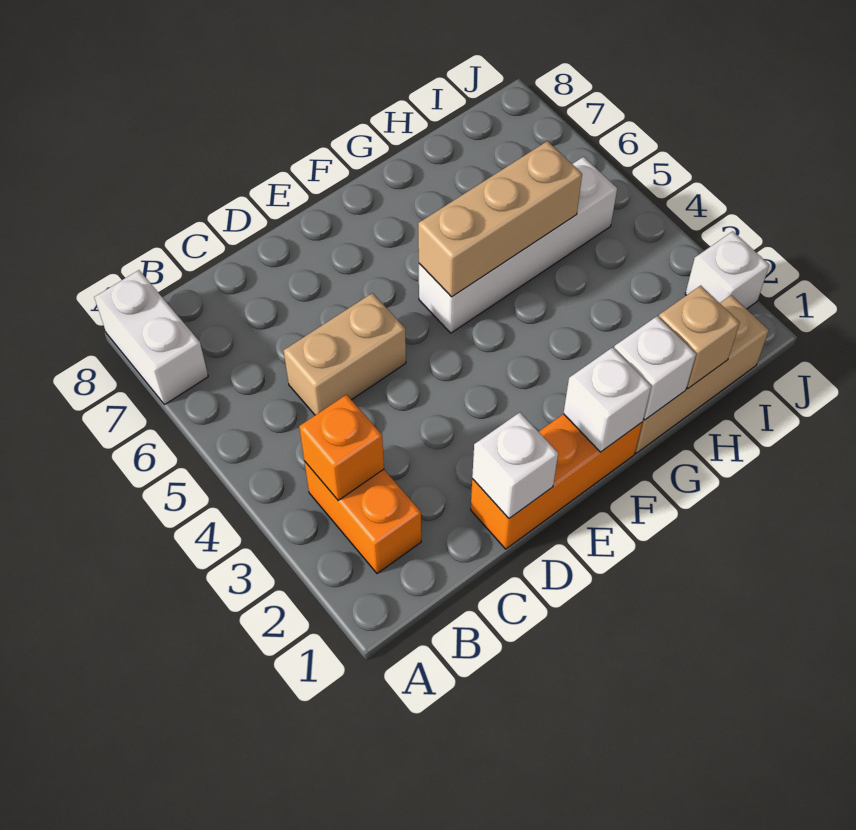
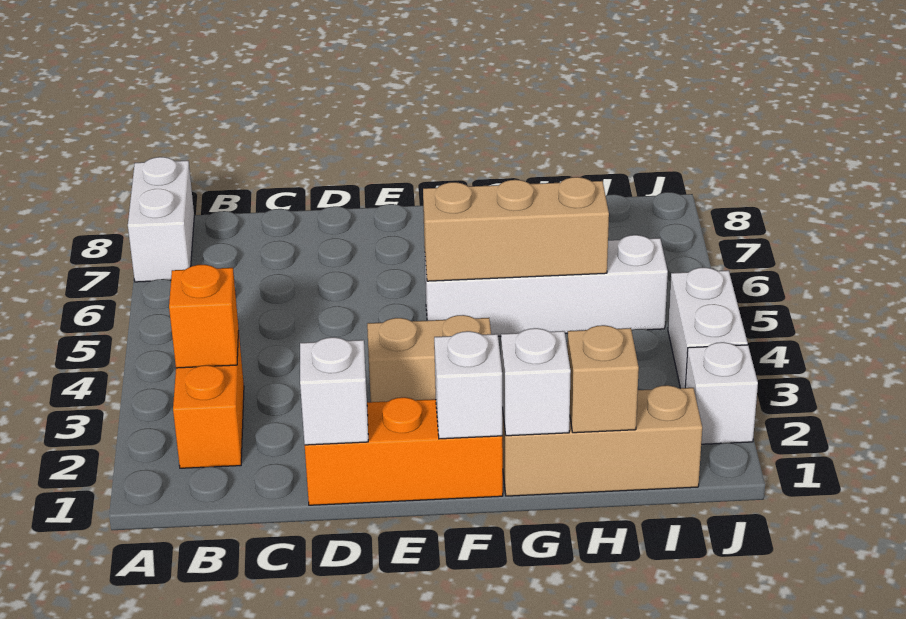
tan 1x2 brick [284,293,406,415] -> tan 1x2 brick moved to [367,315,491,402]
none -> white 1x2 brick [668,267,748,388]

